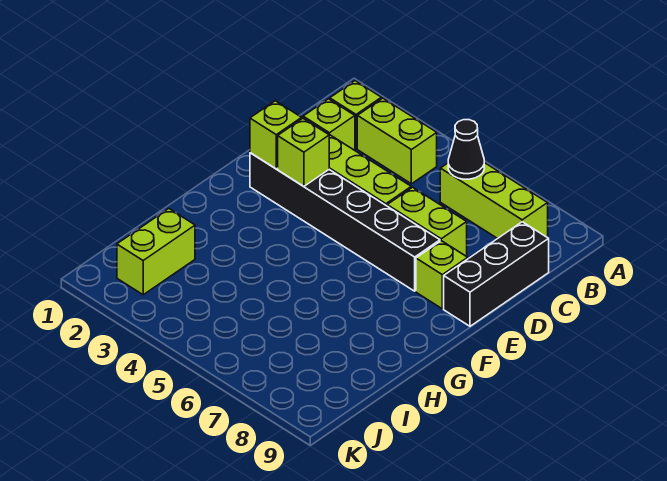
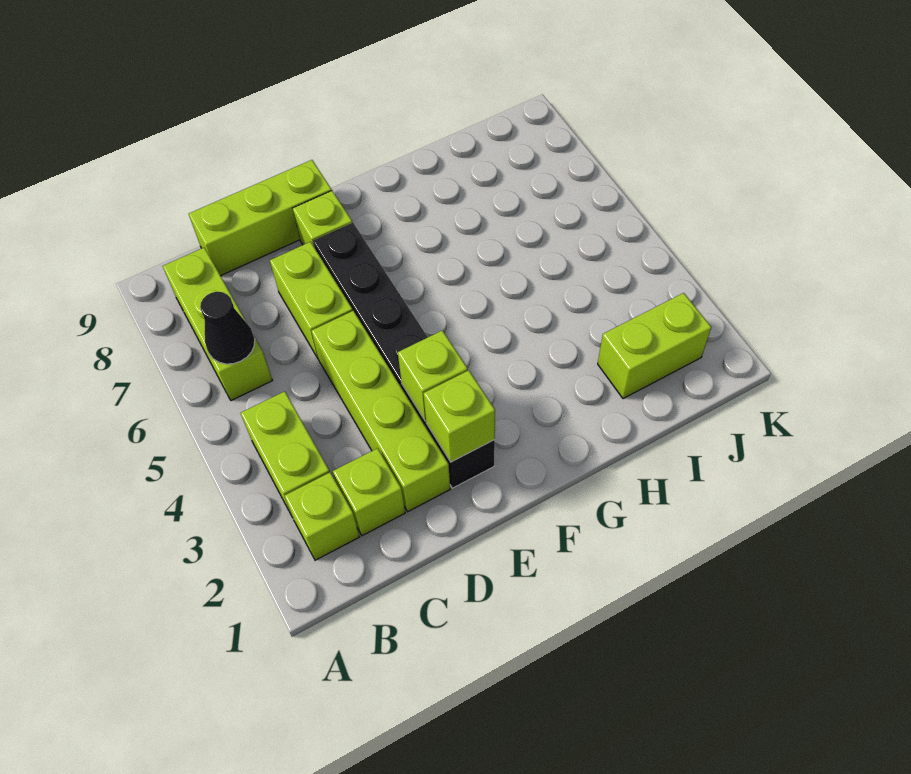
black 1x3 brick [444,222,549,326] -> lime 1x3 brick [189,160,332,276]

